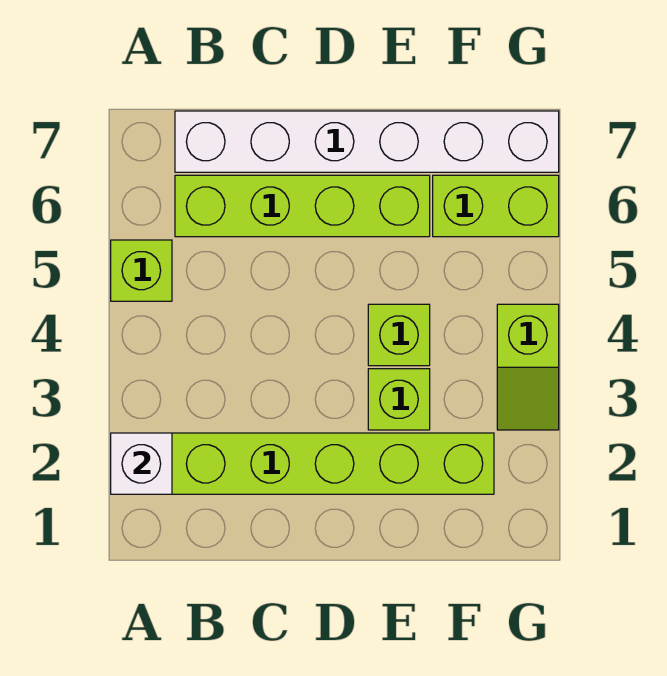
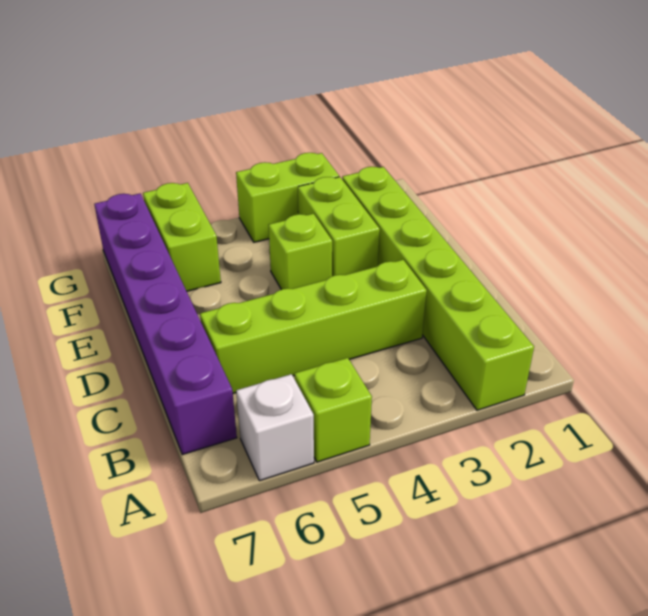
white 1x1 brick [111,433,172,494] -> white 1x1 brick moved to [236,374,314,481]
lime 1x4 brick [175,175,430,237] -> lime 1x4 brick turned to [200,260,427,393]
white 1x6 brick [175,111,559,172] -> purple 1x6 brick [94,194,237,455]
lime 1x1 brick [368,369,430,430] -> lime 1x2 brick [298,177,380,276]
lime 1x2 slope [497,304,559,430] -> lime 1x2 brick [236,153,339,242]

